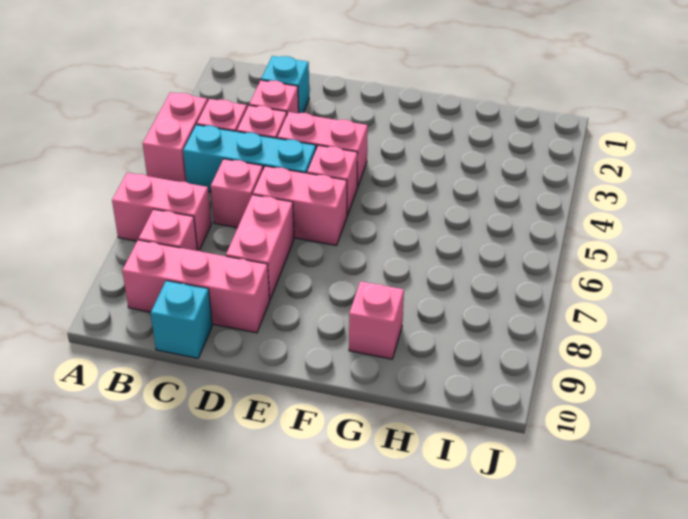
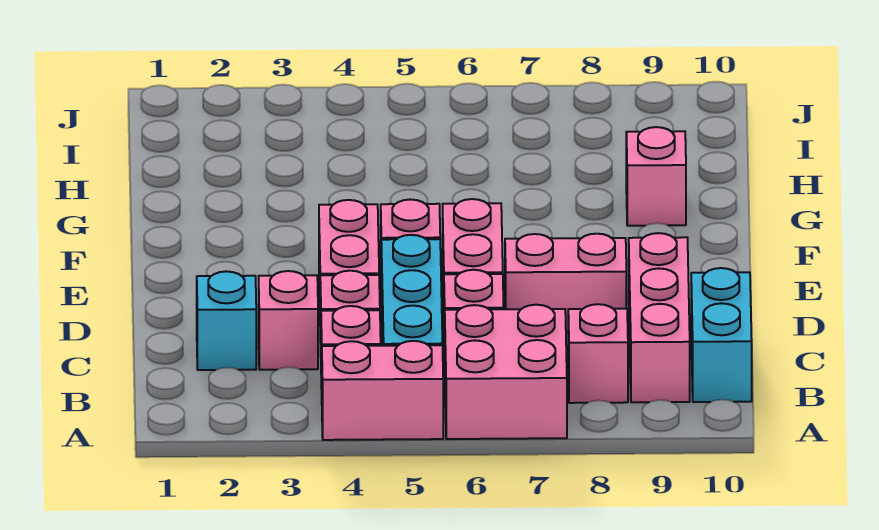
pink 1x2 brick [112,173,211,251] -> pink 2x2 brick [445,305,567,439]
cyan 1x1 brick [151,281,212,358] -> cyan 1x2 brick [691,268,752,402]

